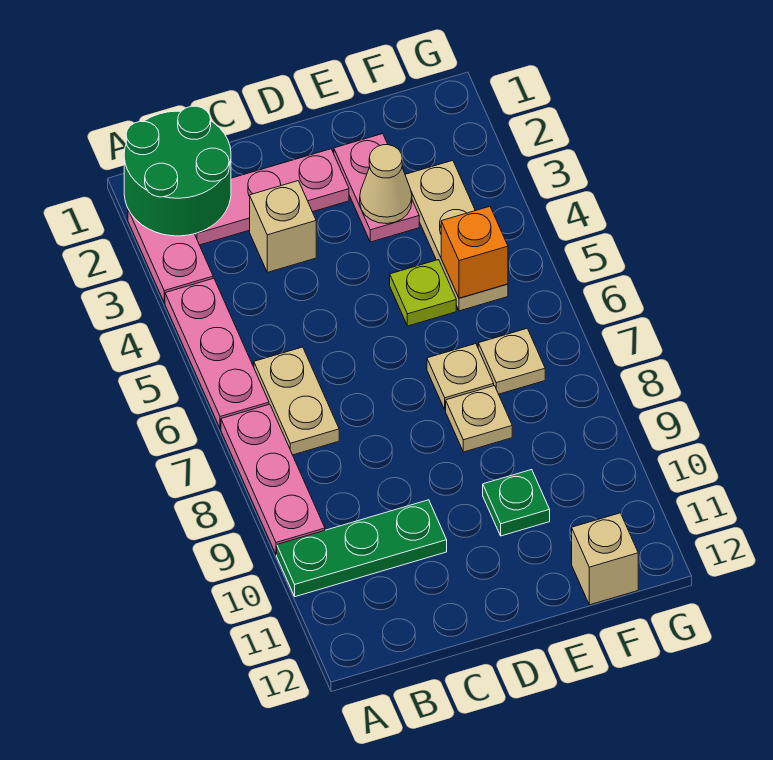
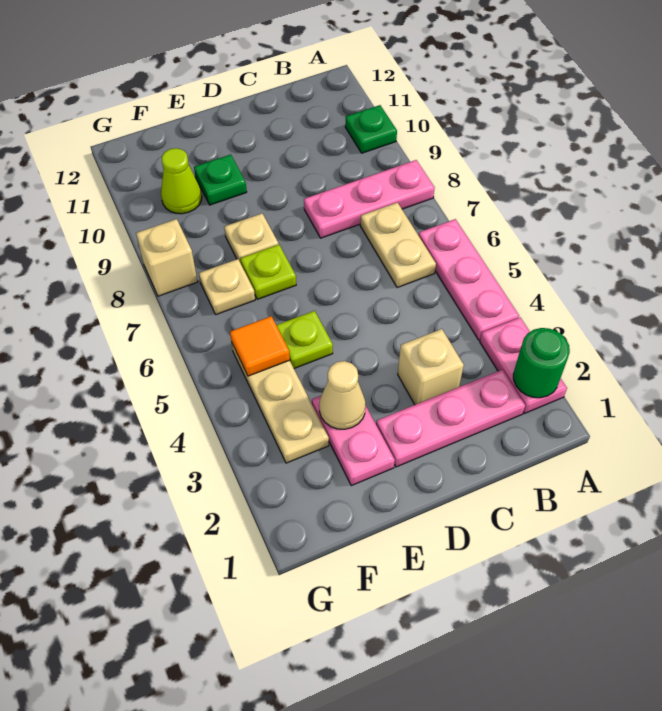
green 2x2 round brick [124,106,231,236] -> green 1x1 round brick [513,328,570,398]
pink 1x3 plate [221,404,325,555] -> pink 1x3 plate turned to [304,160,435,238]
green 1x3 plate [277,500,447,597] -> green 1x1 plate [345,105,397,153]
tan 1x1 plate [427,344,494,410] -> lime 1x1 plate [240,244,296,299]
orange 1x1 brick [441,206,508,298] -> orange 1x1 tile [230,316,290,376]
none -> lime 1x1 cone [161,148,202,214]
tan 1x1 brick [572,513,638,605] -> tan 1x1 brick moved to [136,219,198,296]

